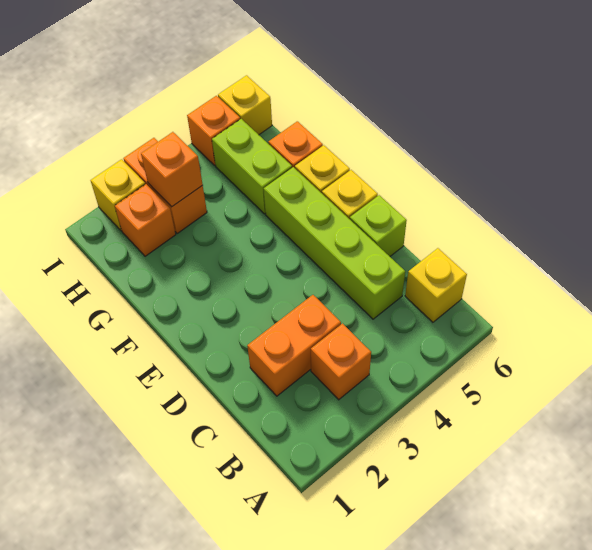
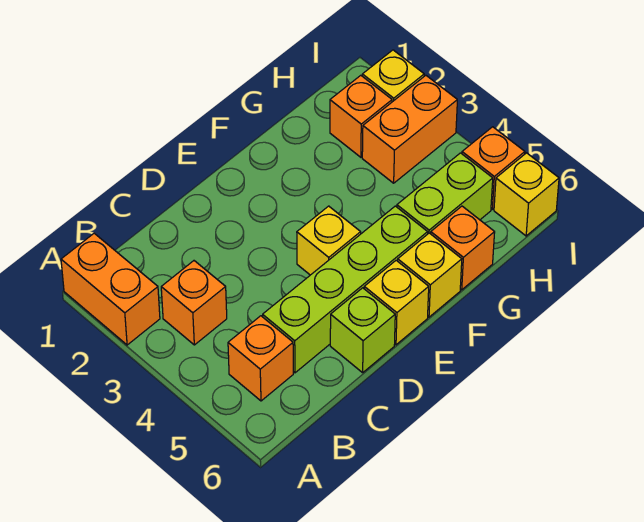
yellow 1x1 brick [405,248,467,322] -> yellow 1x1 brick moved to [297,206,361,275]
orange 1x2 brick [247,295,341,396] -> orange 1x2 brick moved to [61,233,160,345]
orange 1x1 brick [141,132,203,207] -> orange 1x1 brick moved to [228,316,293,401]

